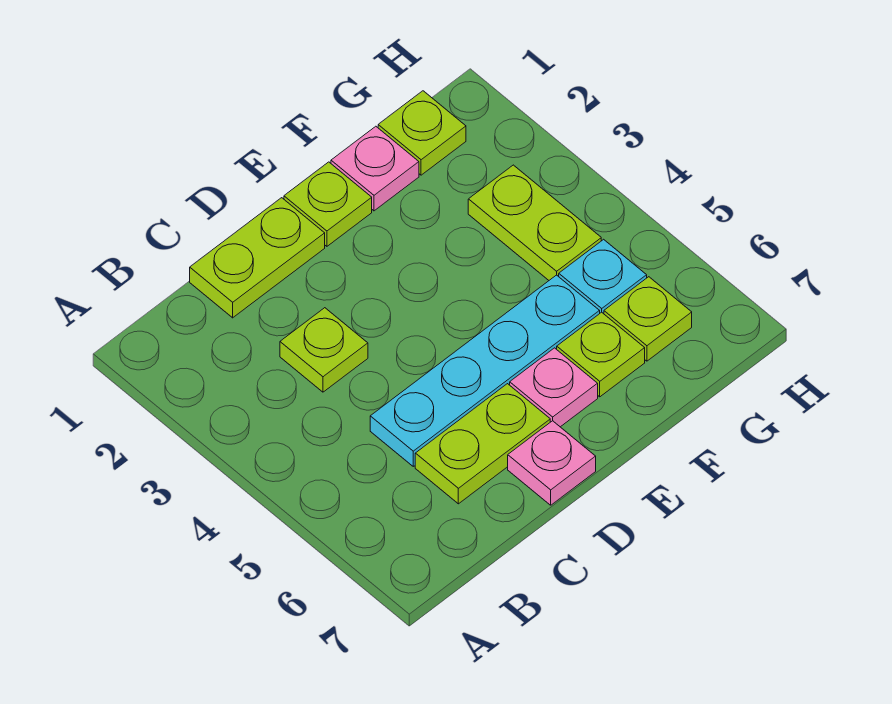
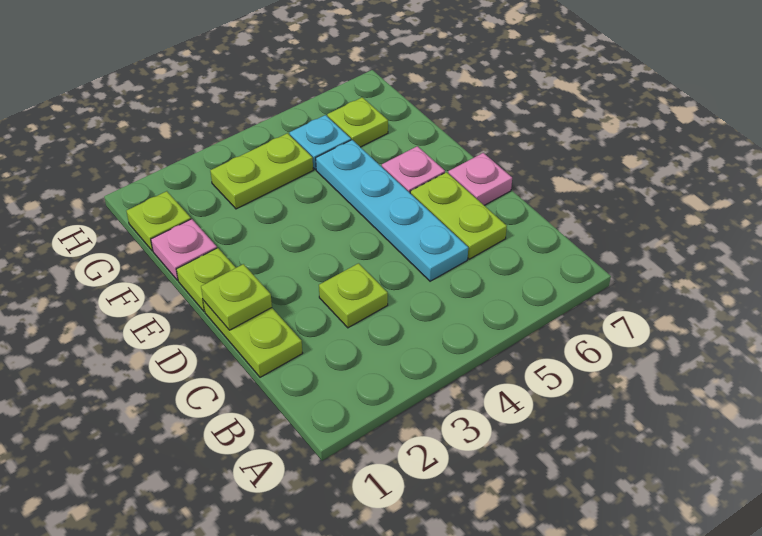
lime 1x1 plate [557,312,645,397] -> lime 1x1 plate moved to [201,264,272,330]

